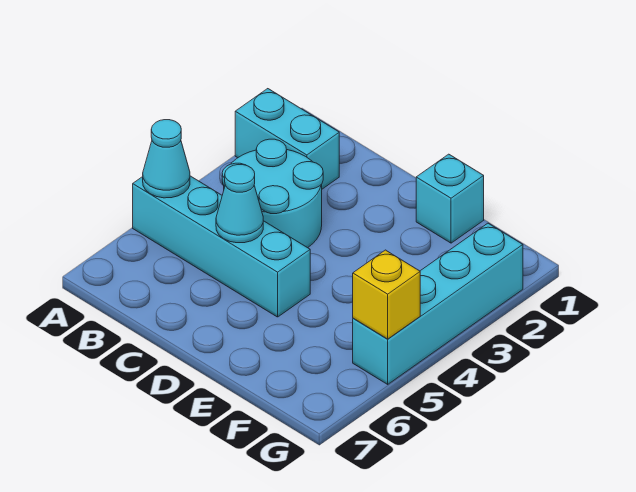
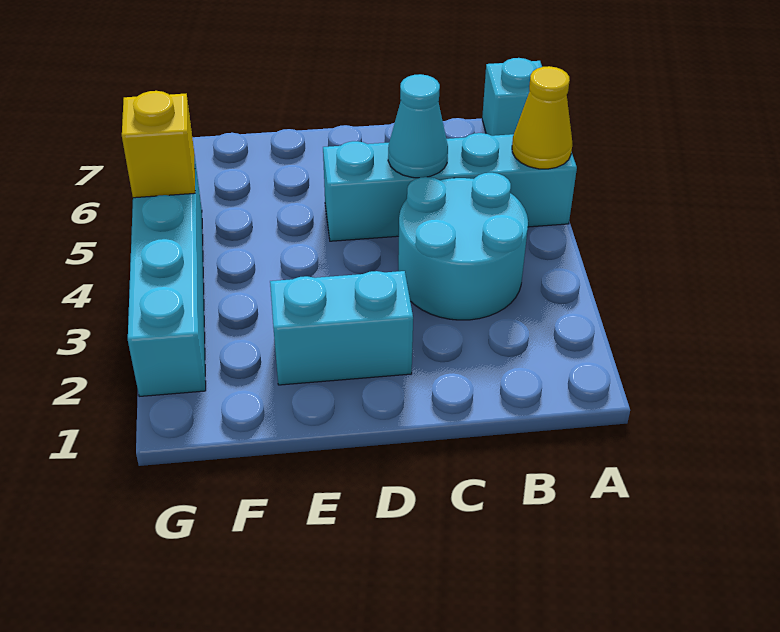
cyan 1x2 brick [235,89,339,189] -> cyan 1x2 brick moved to [270,271,413,385]
cyan 1x1 cone [143,120,190,198] -> yellow 1x1 cone [512,66,572,169]
cyan 1x1 brick [416,154,484,243] -> cyan 1x1 brick moved to [482,58,542,136]

